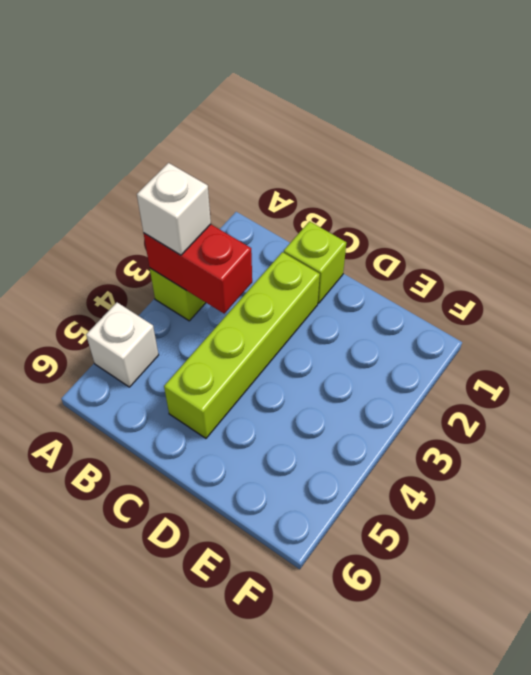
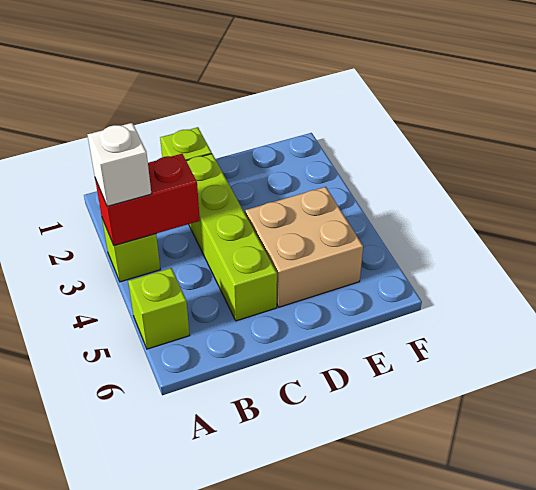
white 1x1 brick [86,303,159,387] -> lime 1x1 brick [128,268,190,349]
none -> tan 2x2 brick [245,187,363,307]

